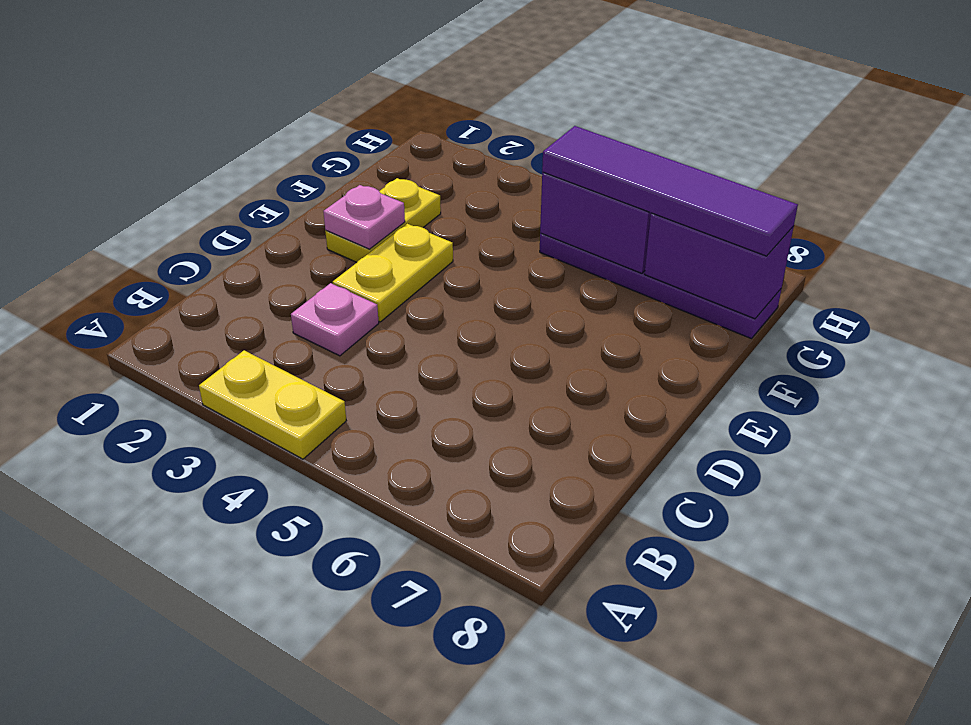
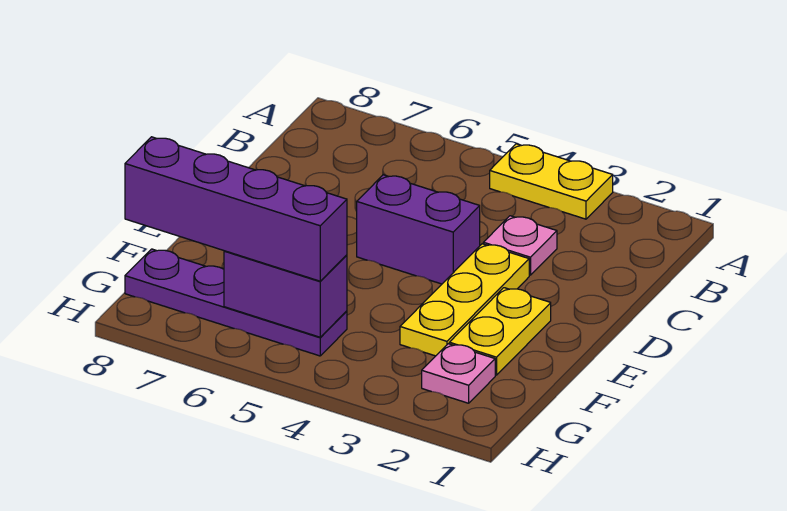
yellow 1x2 plate [333,224,453,322] -> yellow 1x3 plate [400,244,529,356]
pink 1x1 plate [323,185,405,249] -> pink 1x1 plate moved to [422,344,495,403]
purple 1x4 tile [542,126,798,256] -> purple 1x4 brick [125,137,347,281]
purple 1x2 brick [645,213,793,319] -> purple 1x2 brick moved to [357,175,480,284]

